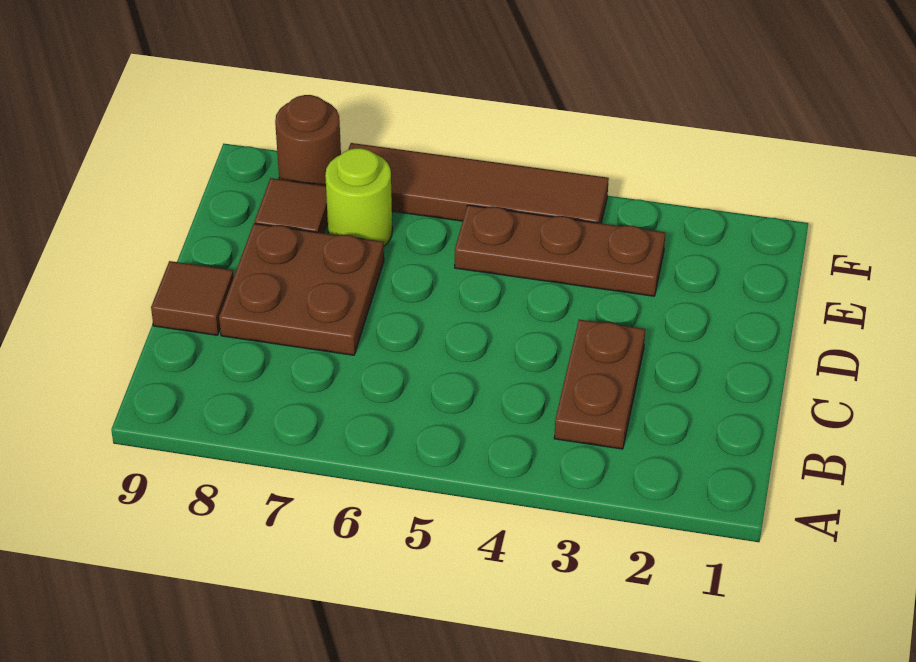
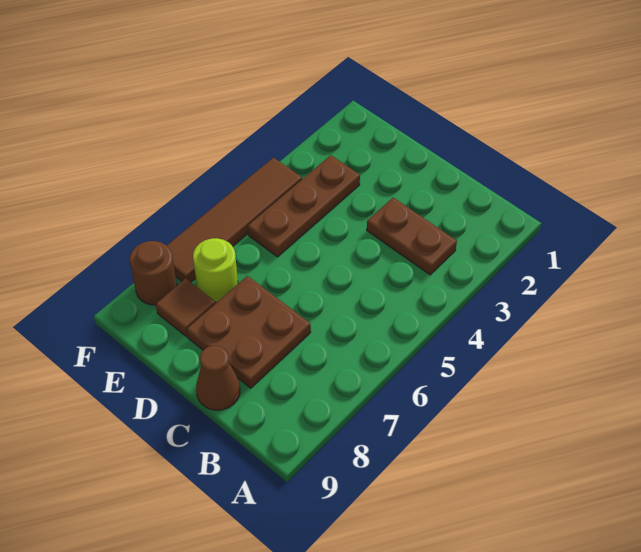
brown 1x1 tile [151,261,234,335] -> brown 1x1 cone [196,346,240,410]

